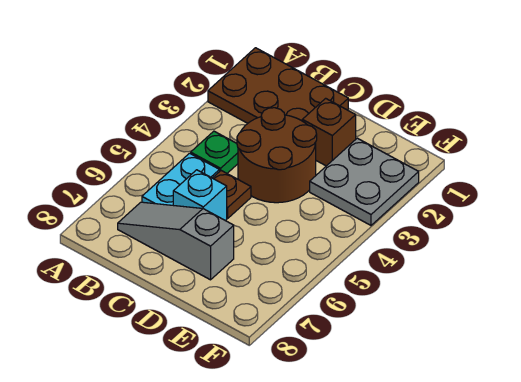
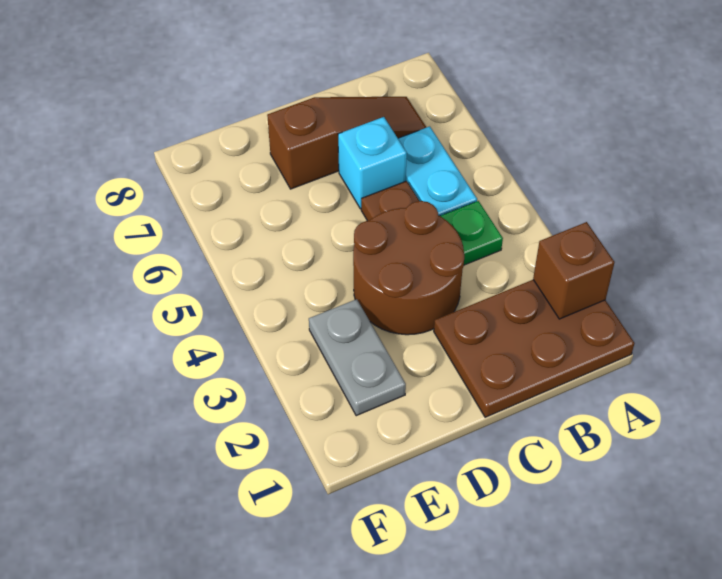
grey 1x3 slope [118,202,234,280] -> brown 1x3 slope [267,97,426,189]
brown 1x1 brick [302,98,356,166] -> brown 1x1 brick moved to [533,222,615,319]
grey 2x2 plate [310,138,419,225] -> grey 1x2 plate [309,299,406,416]

